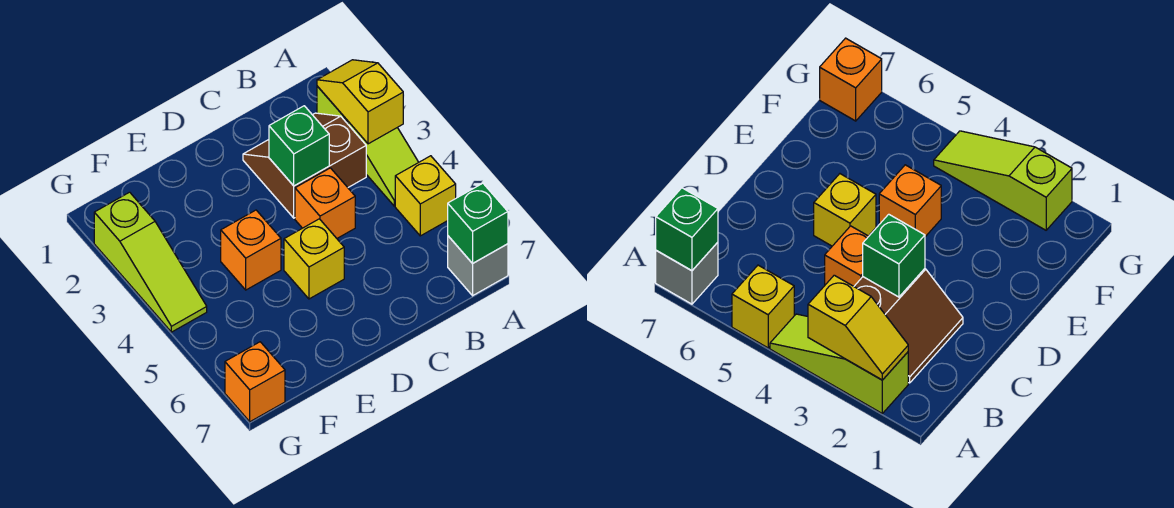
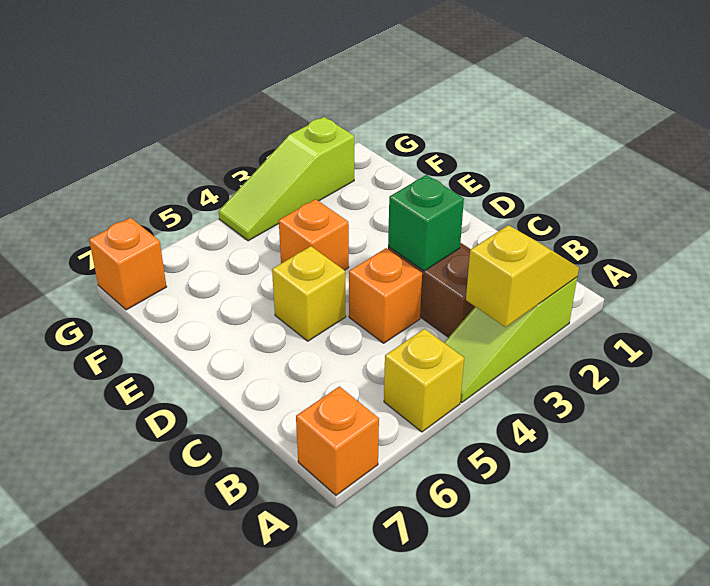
grey 1x1 brick [448,236,508,296] -> orange 1x1 brick [296,386,379,495]
green 1x1 brick [448,183,508,263] -> none

